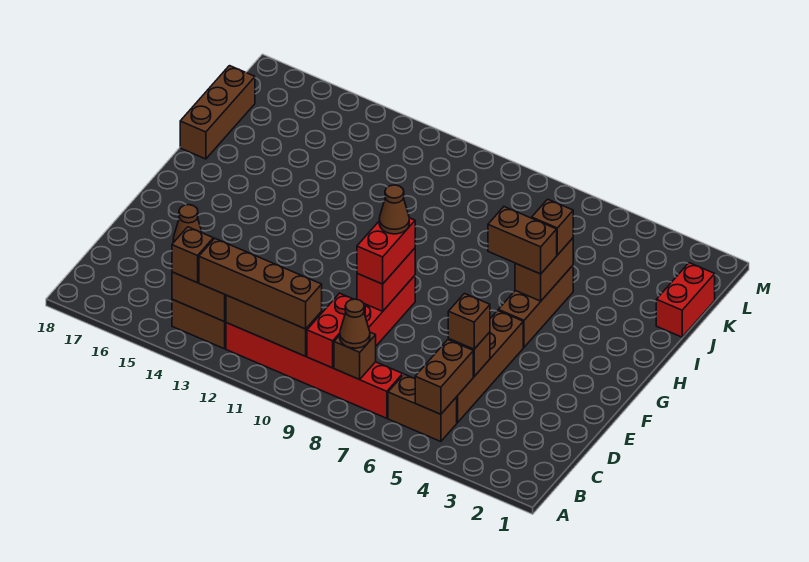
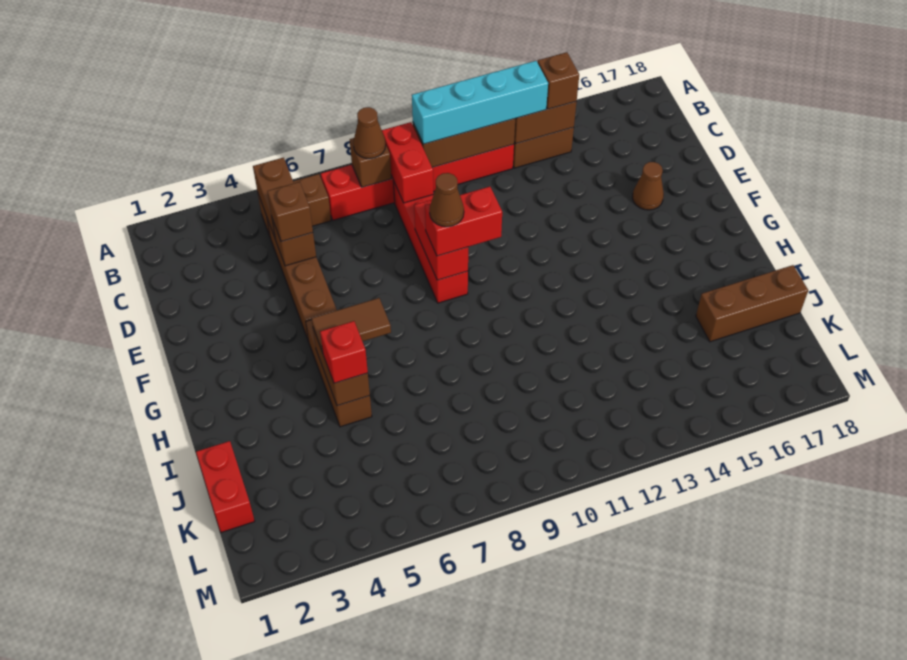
brown 1x4 brick [199,239,322,329] -> cyan 1x4 brick [412,61,548,144]
red 1x2 brick [357,218,415,284] -> red 1x2 brick turned to [425,187,502,256]
brown 1x2 brick [488,207,557,274] -> brown 1x2 tile [311,298,391,352]
brown 1x1 brick [532,199,573,255] -> red 1x1 brick [320,321,368,383]
brown 1x3 brick [180,66,255,159] -> brown 1x3 brick turned to [696,265,808,342]

